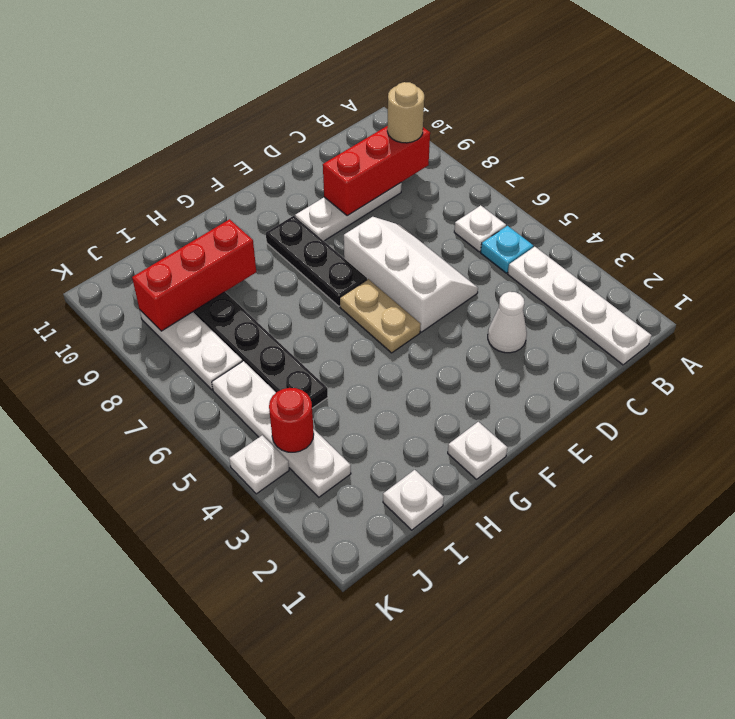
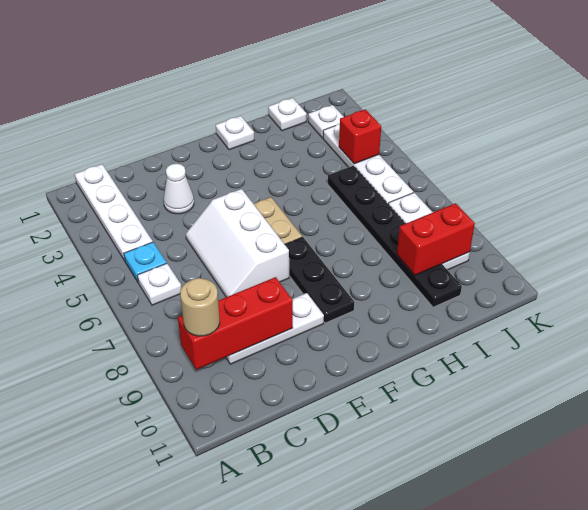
red 1x3 brick [132,219,256,331] -> red 1x2 brick [397,203,475,275]
red 1x1 round brick [269,388,314,452] -> red 1x1 brick [339,109,381,164]
white 1x1 plate [229,435,289,494] -> white 1x1 plate moved to [308,105,344,138]

